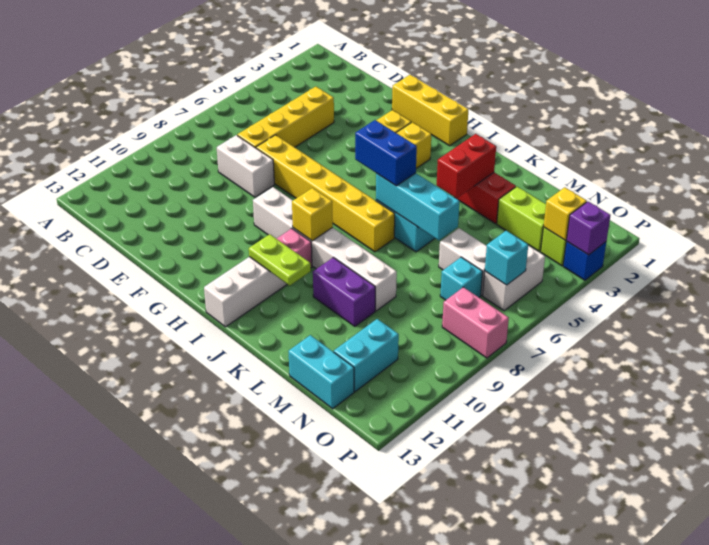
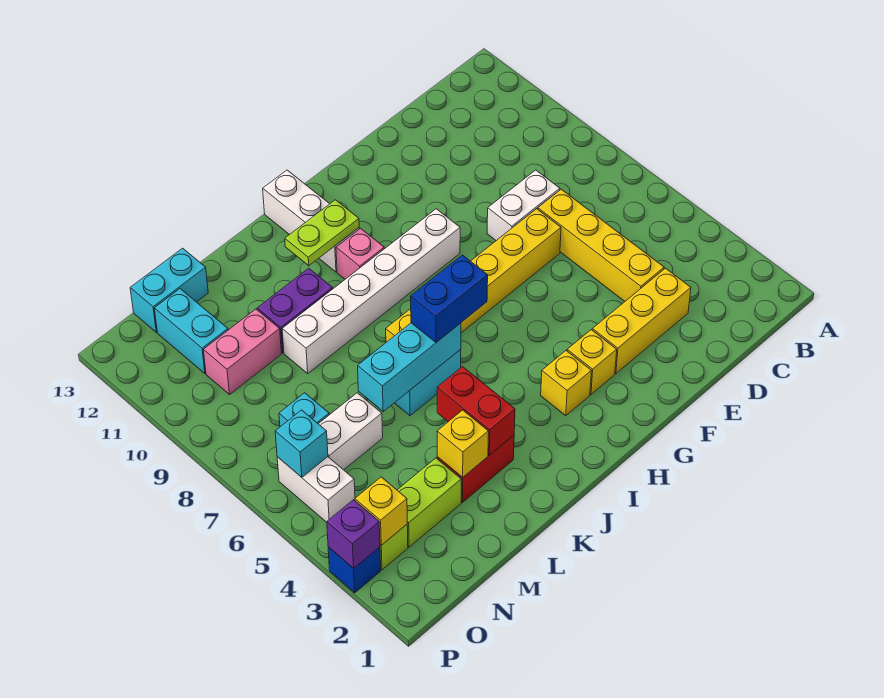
yellow 1x3 brick [392,75,468,146] -> yellow 1x3 brick moved to [592,268,691,373]
yellow 1x1 brick [292,188,333,241] -> yellow 1x1 brick moved to [437,410,489,477]
pink 1x2 brick [442,287,509,358] -> pink 1x2 brick moved to [204,309,282,394]

